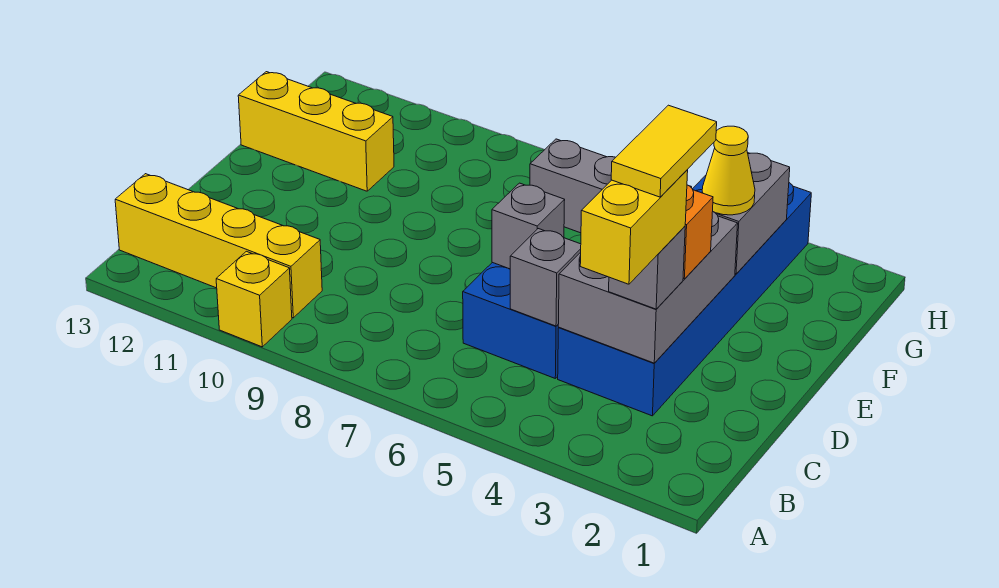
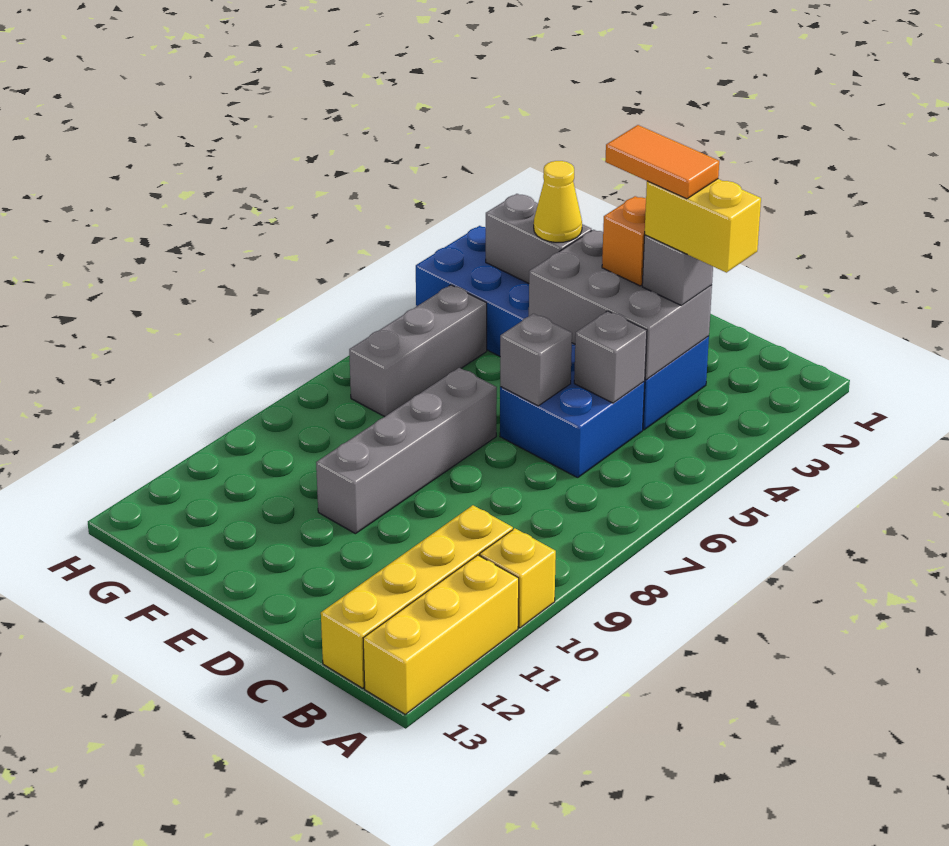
yellow 1x2 tile [611,105,717,197] -> orange 1x2 tile [605,125,719,199]
none -> grey 1x4 brick [316,368,497,534]
yellow 1x3 brick [238,72,394,191] -> yellow 1x3 brick moved to [363,555,519,714]

